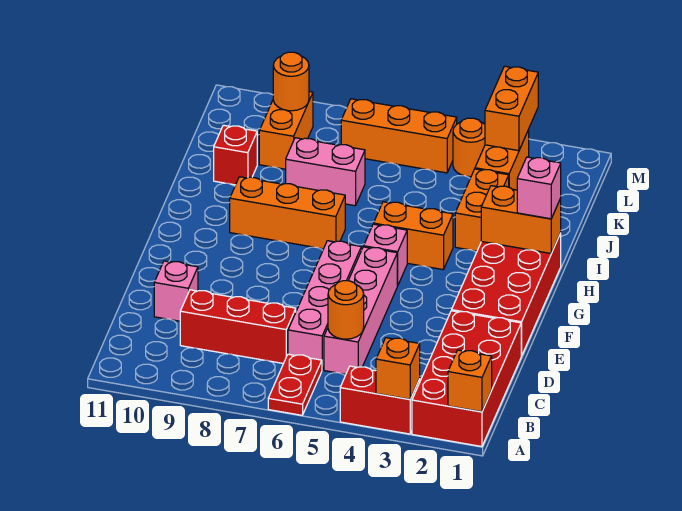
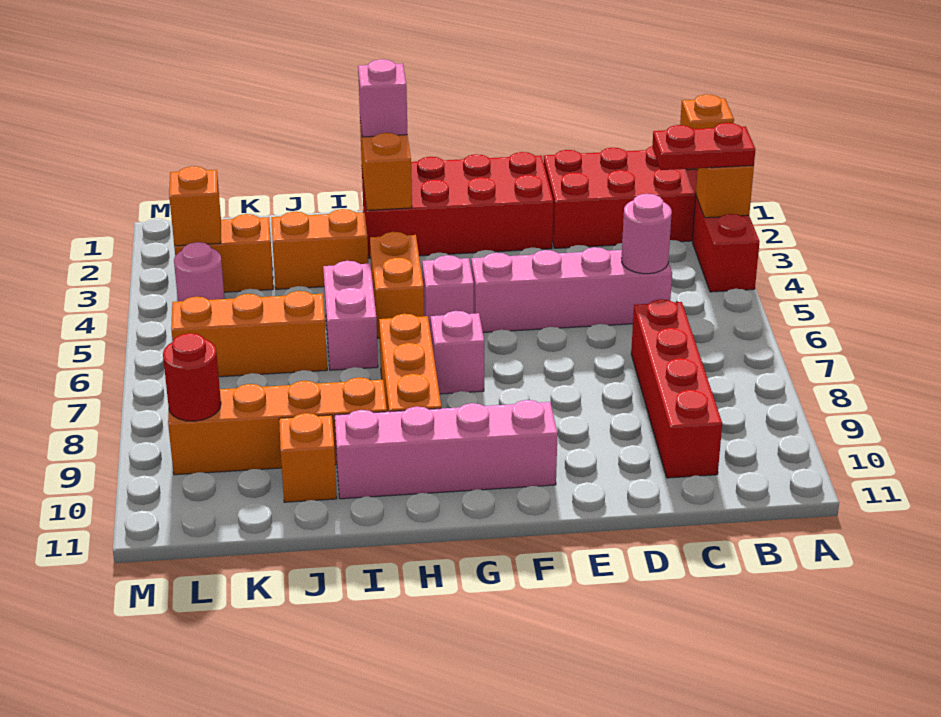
red 1x2 plate [268,354,322,415] -> red 1x2 plate moved to [652,123,755,170]
orange 1x1 round brick [328,281,364,339] -> pink 1x1 round brick [621,194,672,274]
pink 1x4 brick [288,241,361,370] -> pink 1x4 brick moved to [335,400,558,499]
red 1x3 brick [180,290,296,363] -> red 1x4 brick [631,299,722,478]
pink 1x1 brick [154,261,198,321] -> pink 1x1 brick moved to [431,311,484,394]
pink 1x2 brick [286,138,365,206] -> pink 1x2 brick moved to [323,261,378,370]
red 1x1 brick [214,125,257,185] -> orange 1x1 brick [279,413,337,502]
orange 1x2 brick [259,92,313,169] -> orange 1x4 brick [168,377,387,475]
orange 1x2 brick [485,66,538,151] -> orange 1x1 brick [169,166,221,246]
orange 1x1 round brick [453,118,485,177] -> pink 1x1 round brick [174,242,225,302]
orange 1x3 brick [341,99,457,173] -> orange 1x3 brick turned to [171,291,327,377]
orange 1x1 round brick [273,52,309,111] -> red 1x1 round brick [163,333,221,421]

